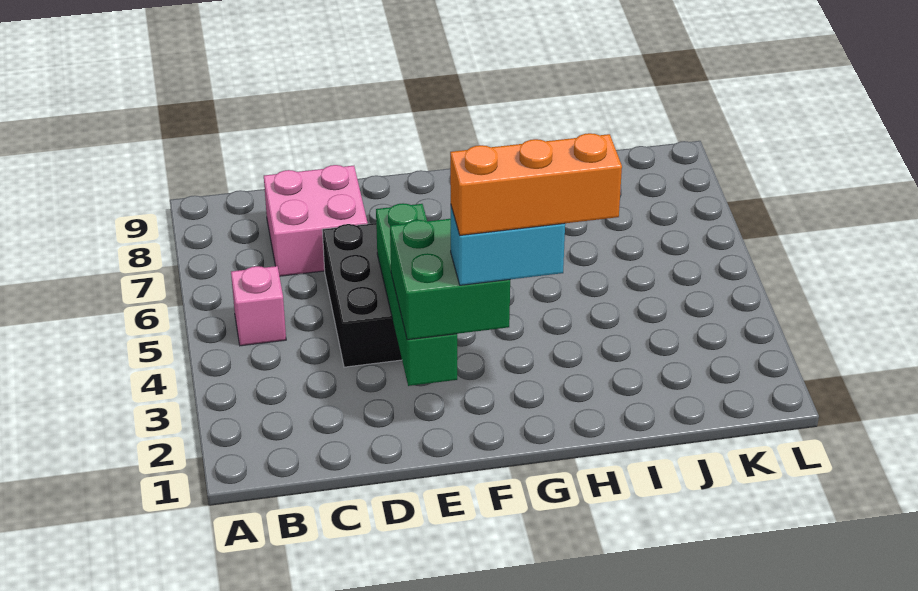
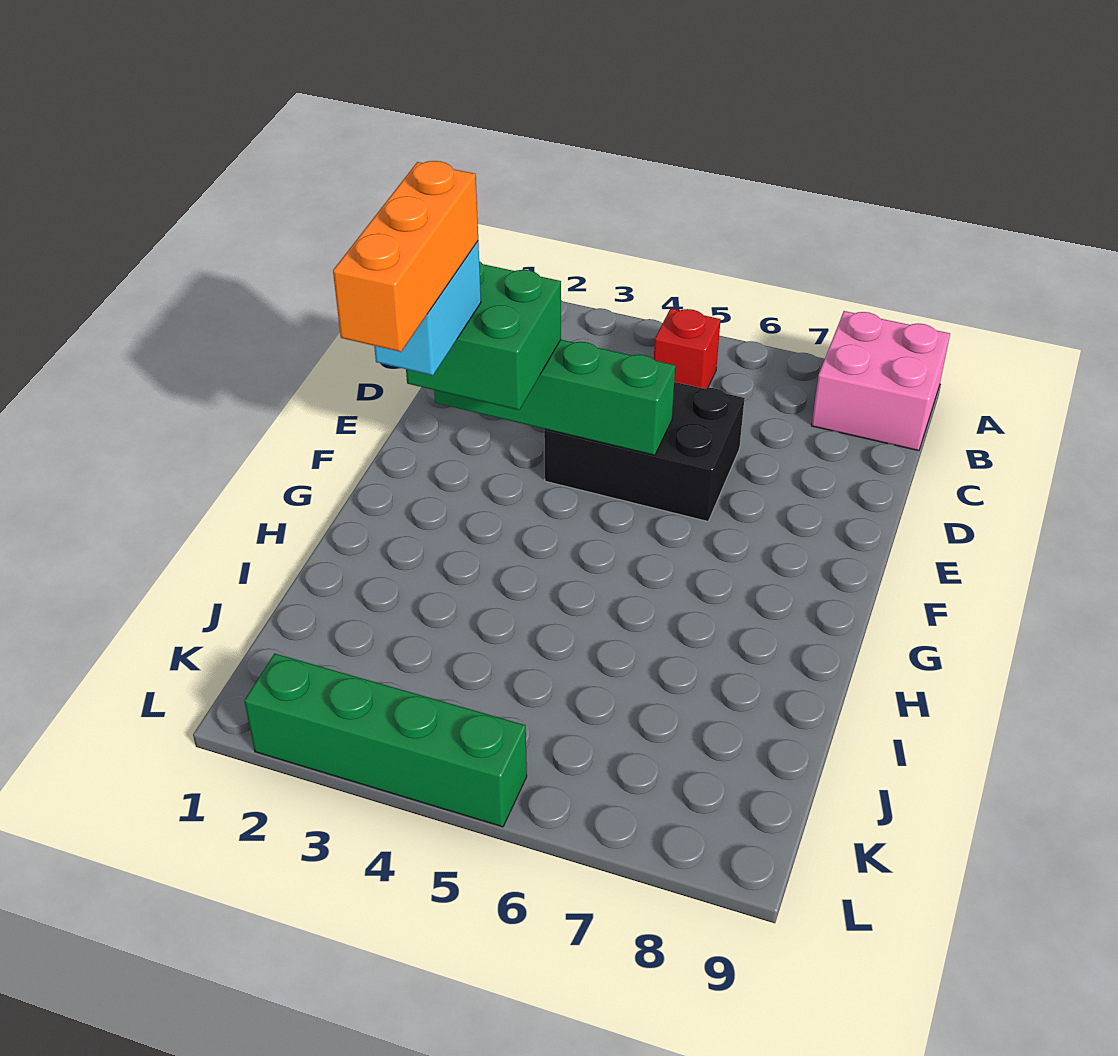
pink 1x1 brick [231,266,286,346] -> red 1x1 brick [654,308,721,388]
pink 2x2 brick [264,165,368,276] -> pink 2x2 brick moved to [811,311,950,451]
none -> green 1x4 brick [244,653,527,827]

